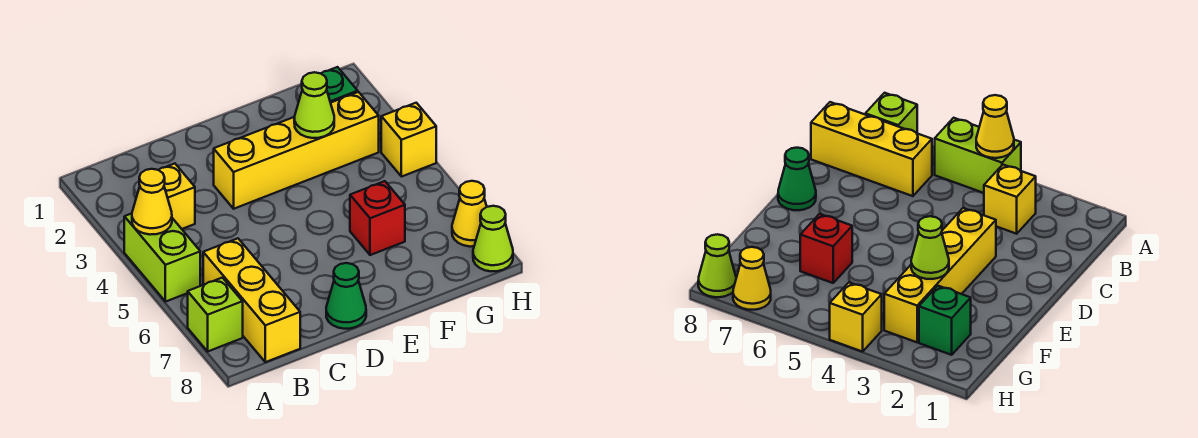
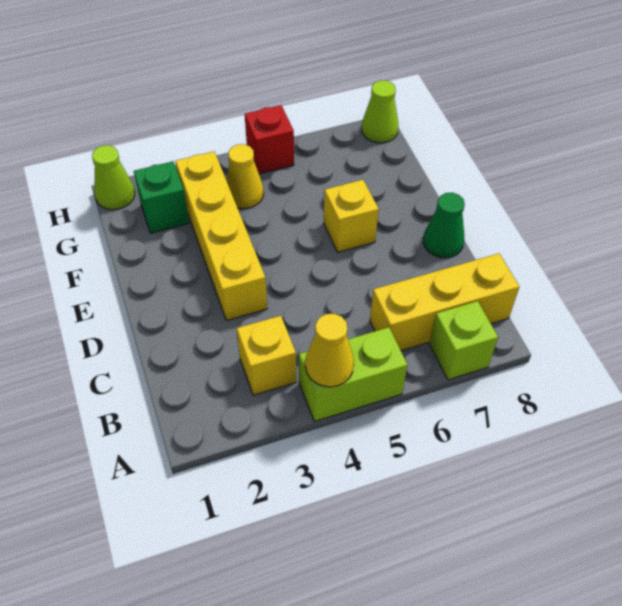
lime 1x1 cone [294,72,334,138] -> lime 1x1 cone moved to [92,145,135,210]
red 1x1 brick [350,181,405,255] -> red 1x1 brick moved to [245,105,294,174]
yellow 1x1 brick [381,103,436,177] -> yellow 1x1 brick moved to [324,180,379,252]
yellow 1x1 cone [452,181,487,247] -> yellow 1x1 cone moved to [226,144,264,209]

